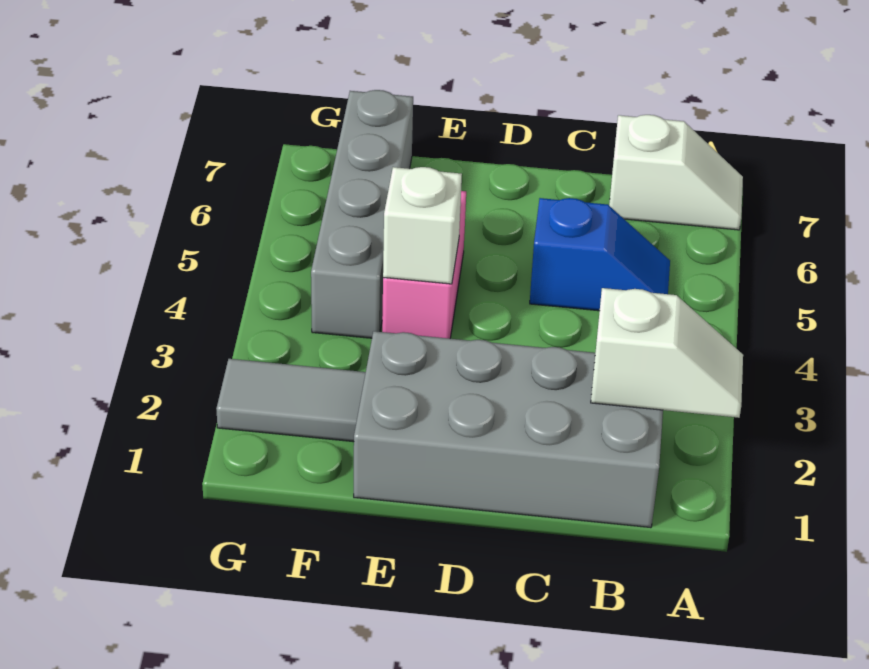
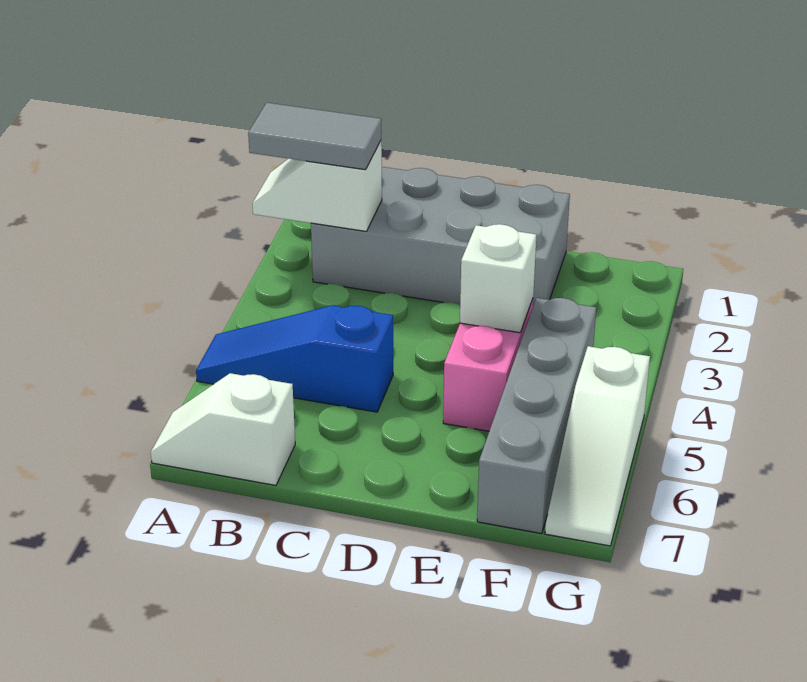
blue 1x2 slope [530,198,670,311] -> blue 1x3 slope [196,305,393,412]
grey 1x2 tile [216,359,366,442] -> grey 1x2 tile moved to [248,103,381,170]
none -> white 1x3 slope [545,346,650,546]

